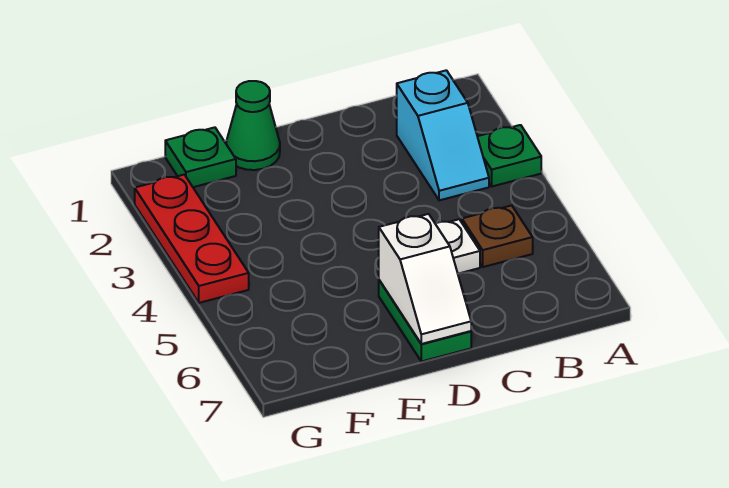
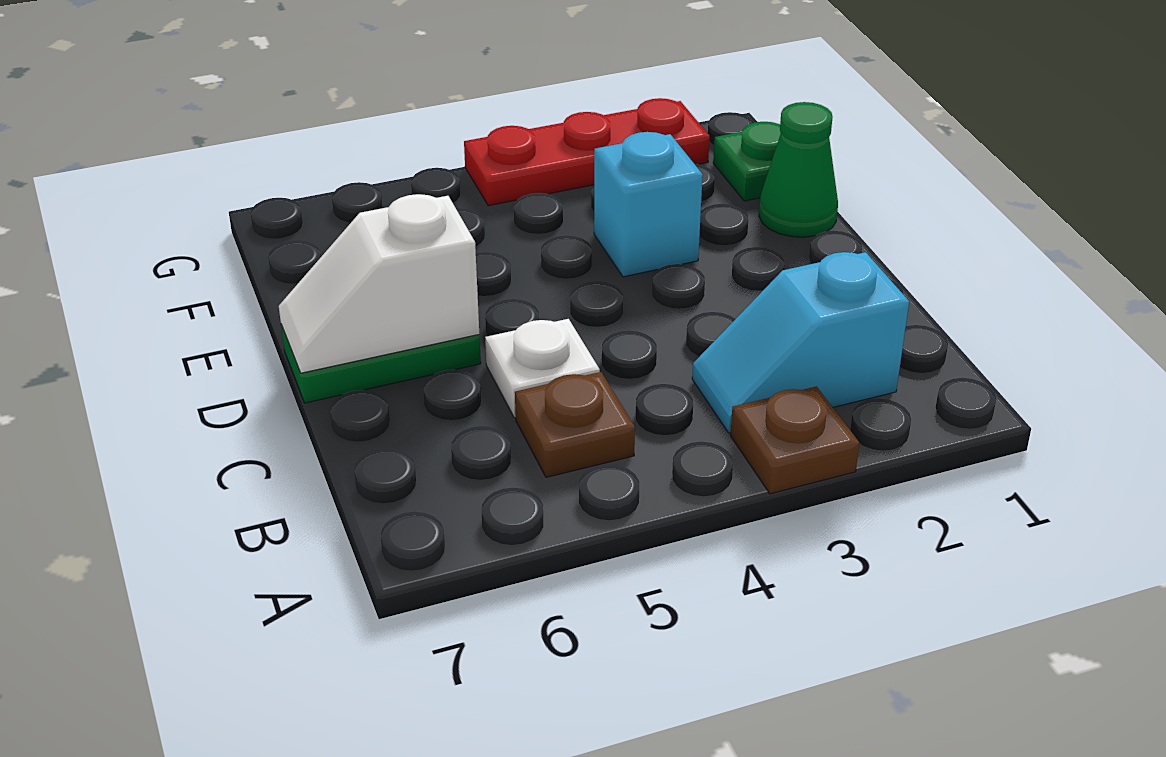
green 1x1 plate [477,125,541,186] -> brown 1x1 plate [730,387,859,494]
none -> cyan 1x1 brick [594,132,703,277]

